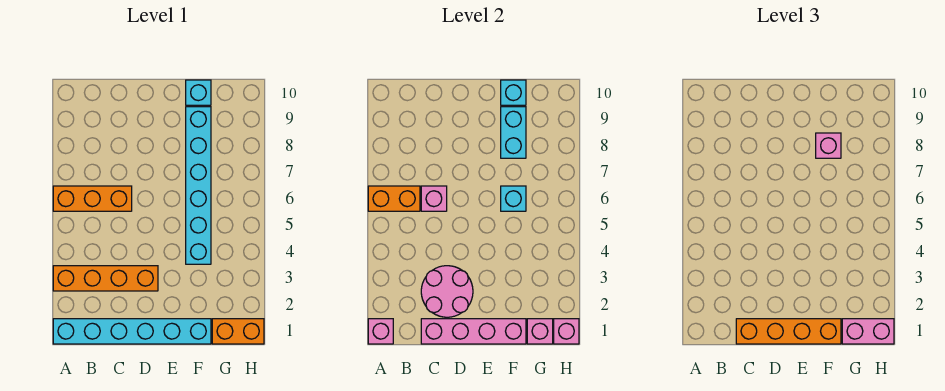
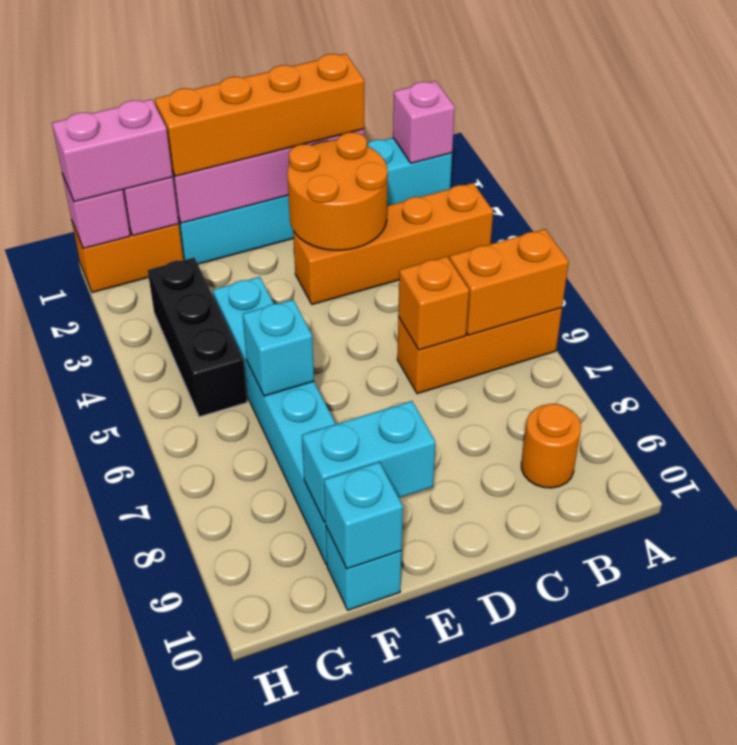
none -> orange 1x1 round brick [521,404,581,488]
pink 2x2 round brick [421,266,473,317] -> orange 2x2 round brick [287,132,388,250]
pink 1x1 brick [421,186,447,211] -> orange 1x1 brick [398,257,469,350]
cyan 1x2 brick [501,107,526,158] -> cyan 1x2 brick turned to [302,401,435,522]
pink 1x1 brick [816,133,841,158] -> none
none -> black 1x3 brick [148,257,247,417]

